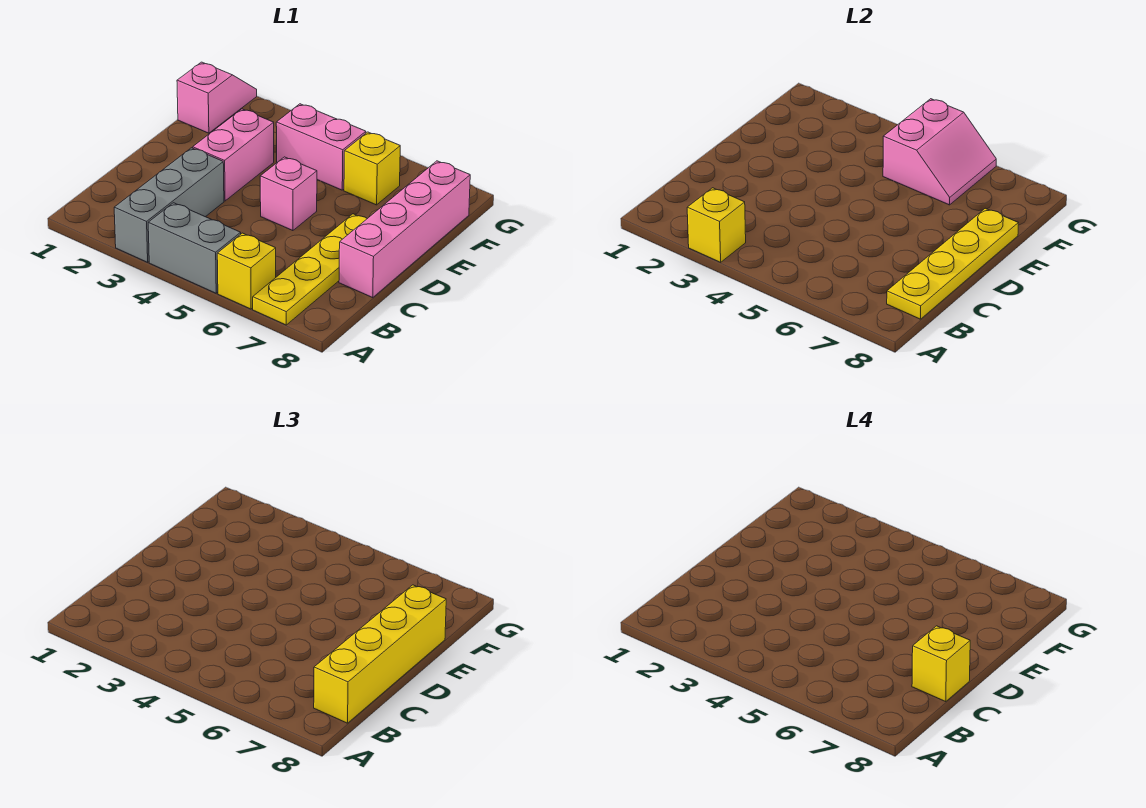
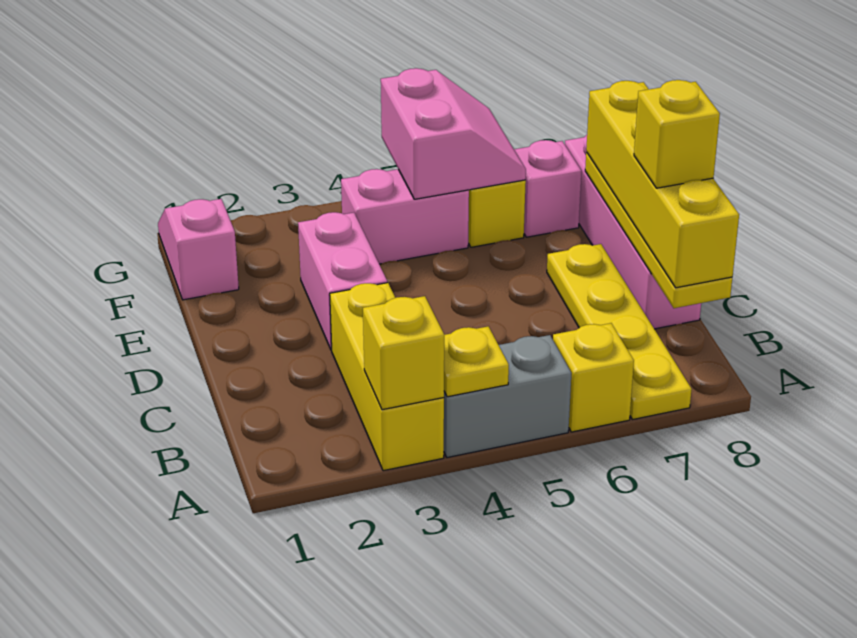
grey 1x3 brick [114,148,224,262] -> yellow 1x3 brick [330,283,444,471]
none -> yellow 1x1 plate [444,326,509,397]
pink 1x1 brick [260,157,317,231] -> pink 1x1 brick moved to [514,140,582,237]

